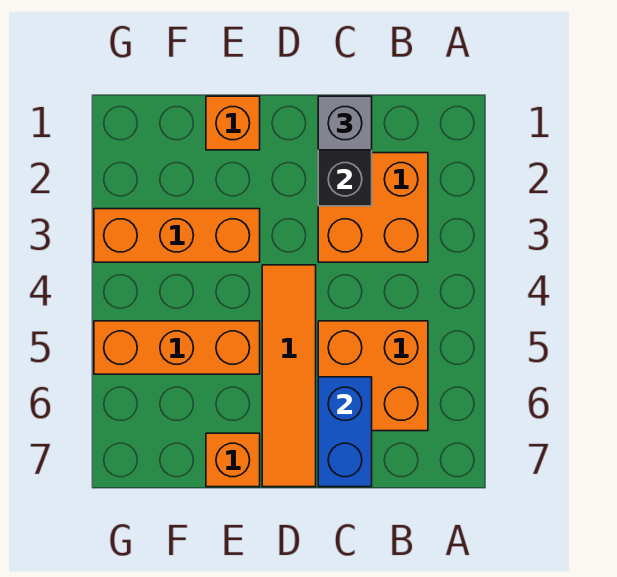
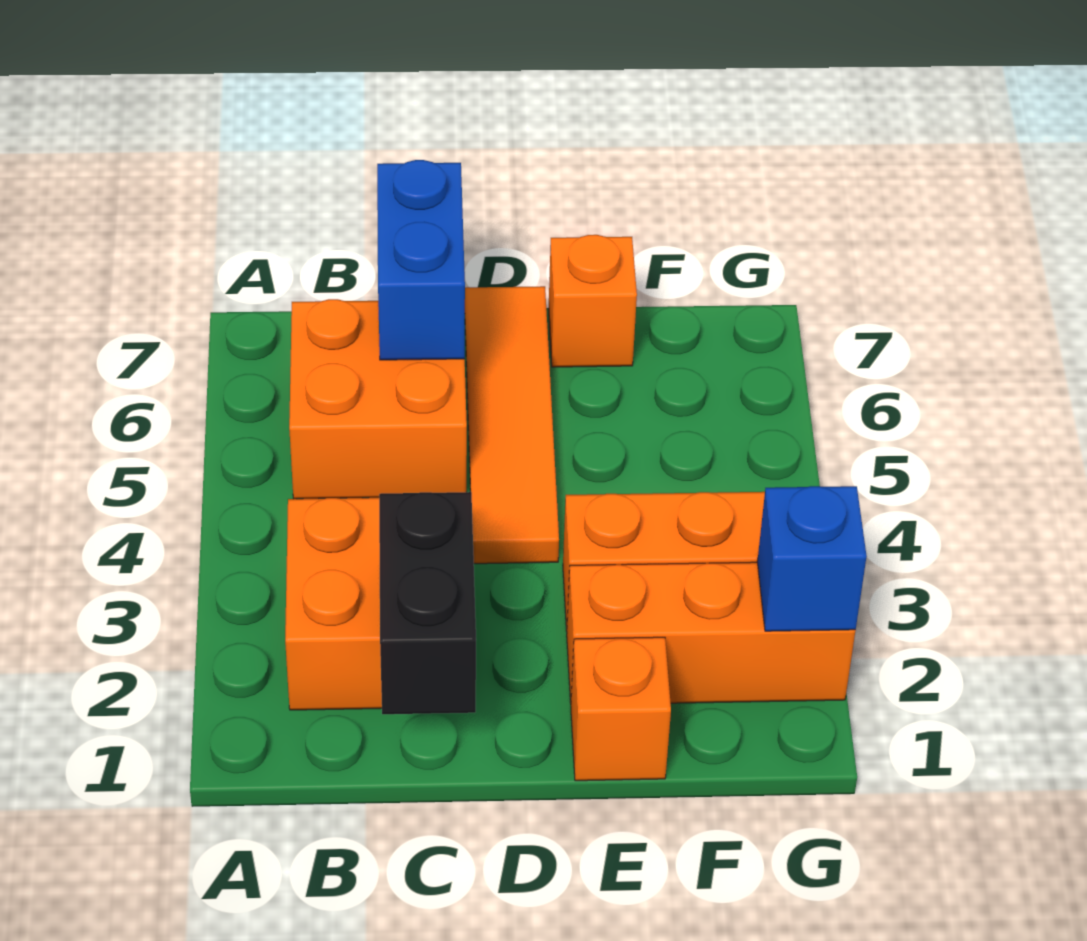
grey 1x1 brick [318,96,372,150] -> none
orange 1x3 brick [94,321,260,374] -> orange 1x3 brick moved to [567,562,856,703]
none -> blue 1x1 brick [757,486,867,631]

